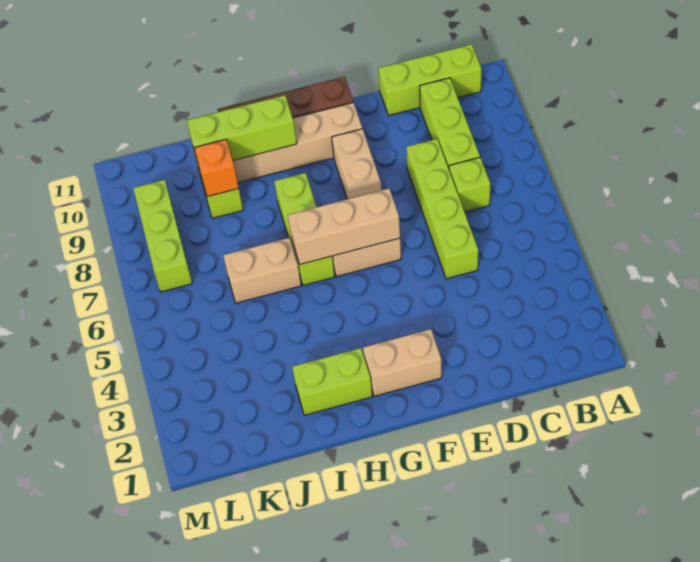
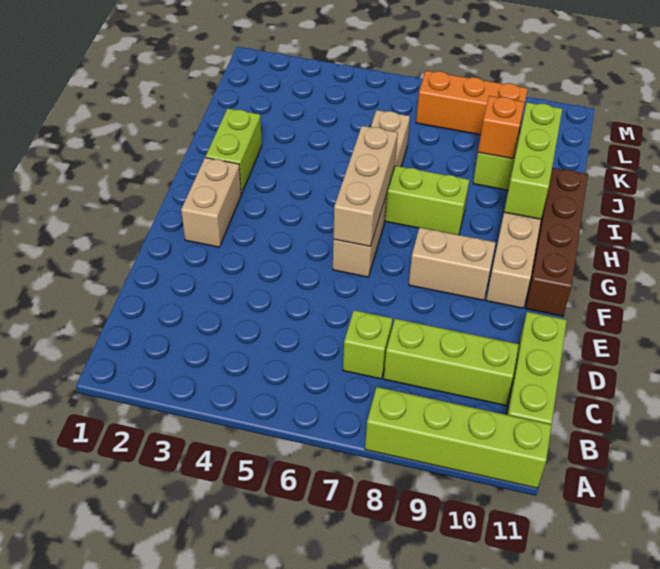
lime 1x4 brick [406,139,478,279] -> lime 1x4 brick moved to [365,387,552,488]
lime 1x3 brick [133,180,192,292] -> orange 1x3 brick [416,71,528,135]

